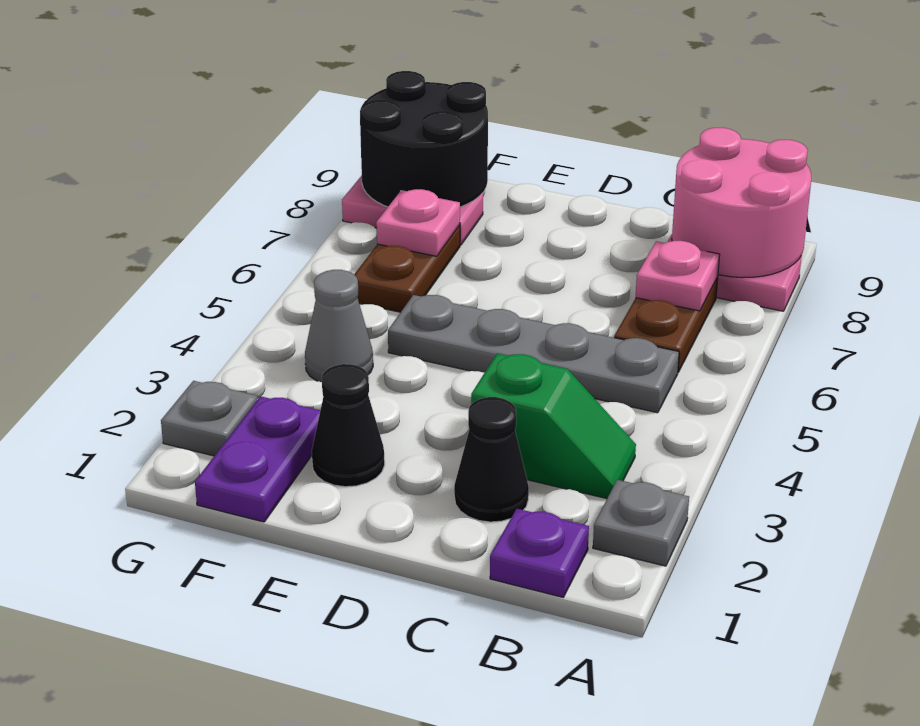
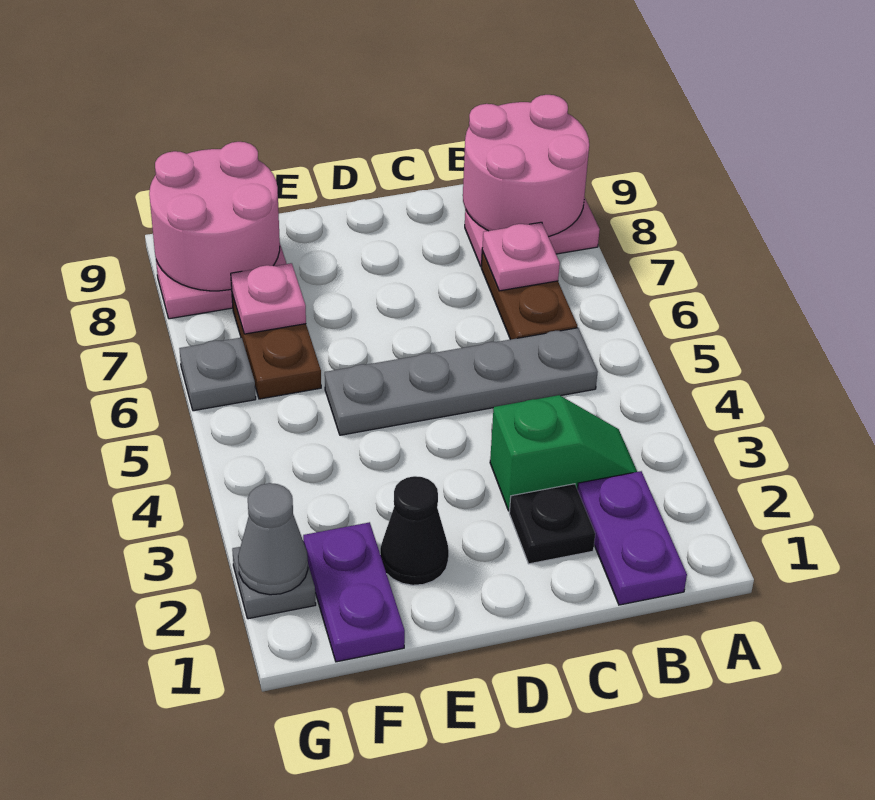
grey 1x1 plate [593,480,689,566] -> grey 1x1 plate moved to [179,337,256,411]
purple 1x1 plate [490,509,589,597] -> purple 1x2 plate [577,471,687,605]
black 1x1 cone [454,397,529,522] -> black 1x1 plate [509,484,595,564]
grey 1x1 cone [305,270,373,382] -> grey 1x1 cone moved to [238,483,308,595]
black 2x2 round brick [360,71,488,207] -> pink 2x2 round brick [149,142,280,291]

